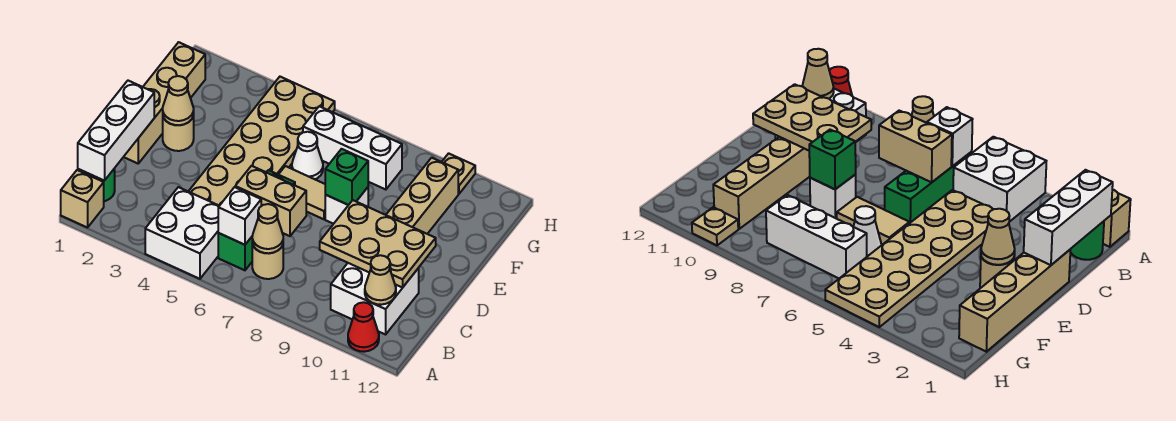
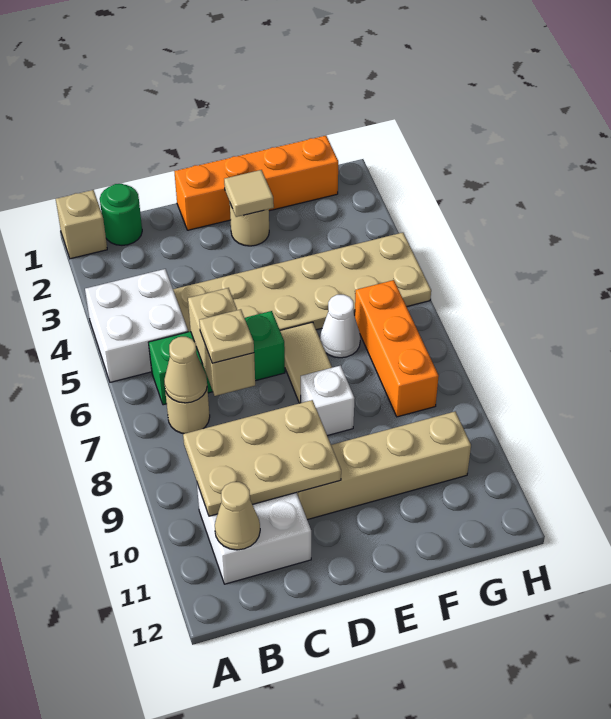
red 1x1 cone [348,302,379,352] -> none
white 1x3 brick [78,81,154,181] -> none
white 1x1 brick [218,187,261,245] -> none
tan 2x3 plate [320,200,436,288] -> tan 2x3 plate turned to [183,400,341,516]
tan 1x4 brick [124,42,205,163] -> orange 1x4 brick [174,136,338,230]
tan 1x1 cone [163,76,194,125] -> tan 1x1 tile [224,170,274,217]
green 1x1 brick [325,149,368,205] -> none
white 1x3 brick [303,106,402,190] -> orange 1x3 brick [355,280,439,417]
tan 1x1 plate [442,153,475,194] -> tan 1x1 plate moved to [199,309,254,363]

